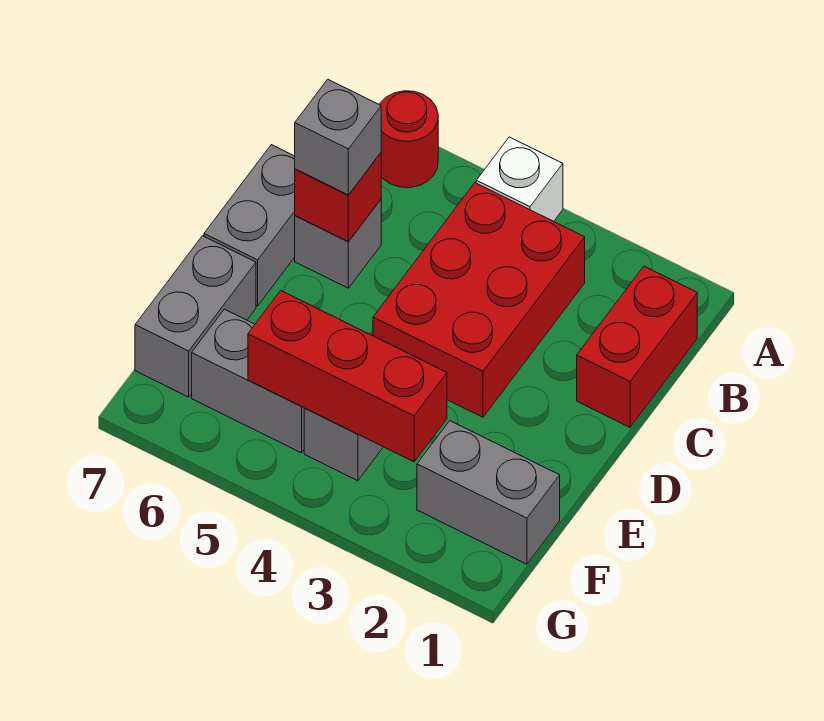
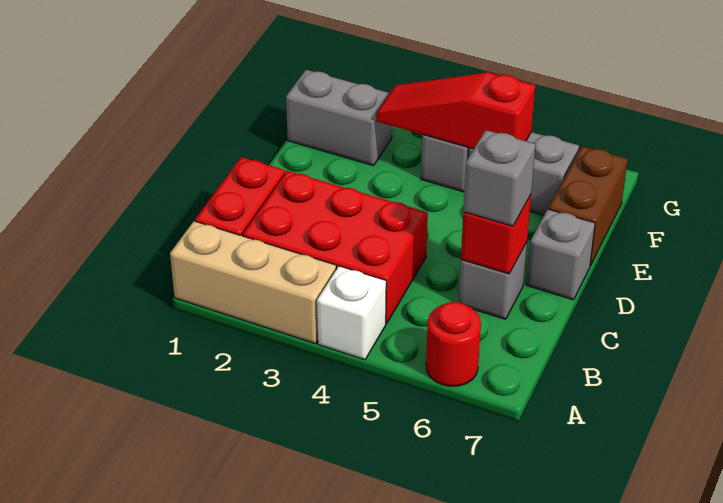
none -> tan 1x3 brick [170,221,336,344]
red 2x3 brick [373,183,585,417] -> red 2x3 brick turned to [242,171,428,324]
grey 1x2 brick [204,145,295,306] -> grey 1x1 brick [527,209,595,300]
grey 1x2 brick [135,236,256,397] -> brown 1x2 brick [548,146,628,266]
red 1x3 brick [248,291,447,462] -> red 1x3 slope [376,72,535,149]

